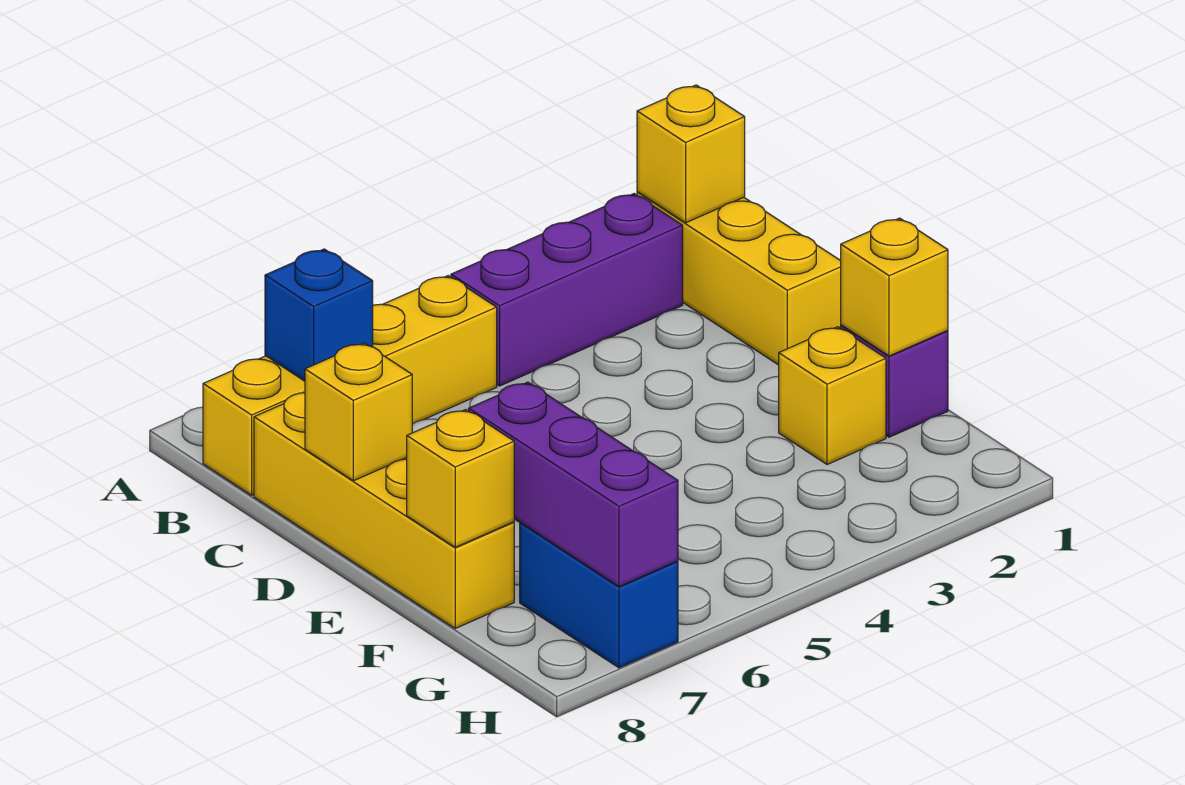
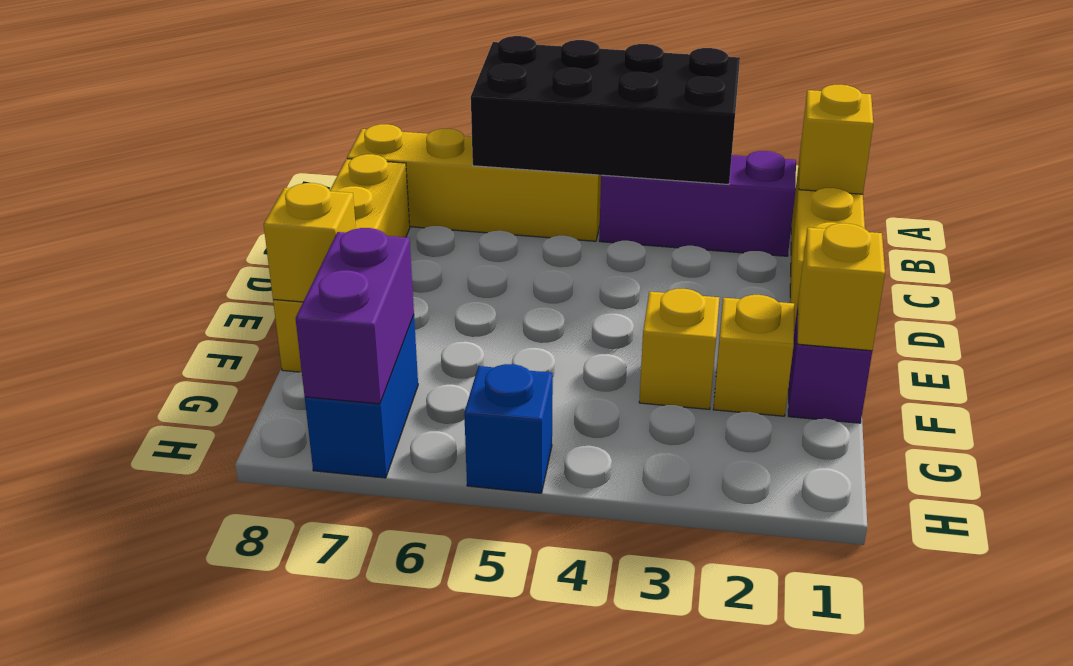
none -> black 2x4 brick [471,36,740,185]
blue 1x1 brick [265,249,373,381] -> blue 1x1 brick moved to [464,364,553,493]
yellow 1x1 brick [305,343,412,481] -> yellow 1x1 brick moved to [639,289,719,409]
purple 1x3 brick [469,382,678,587] -> purple 1x2 brick [296,228,414,404]

